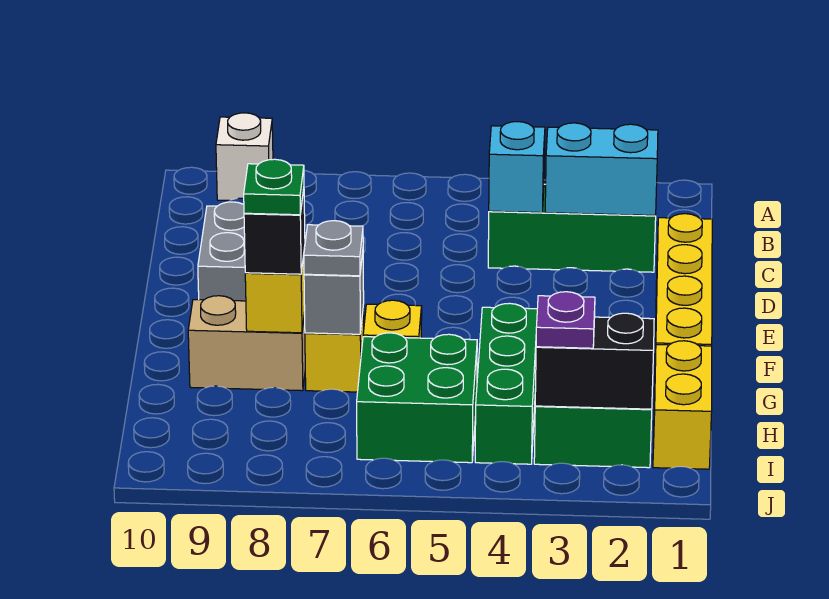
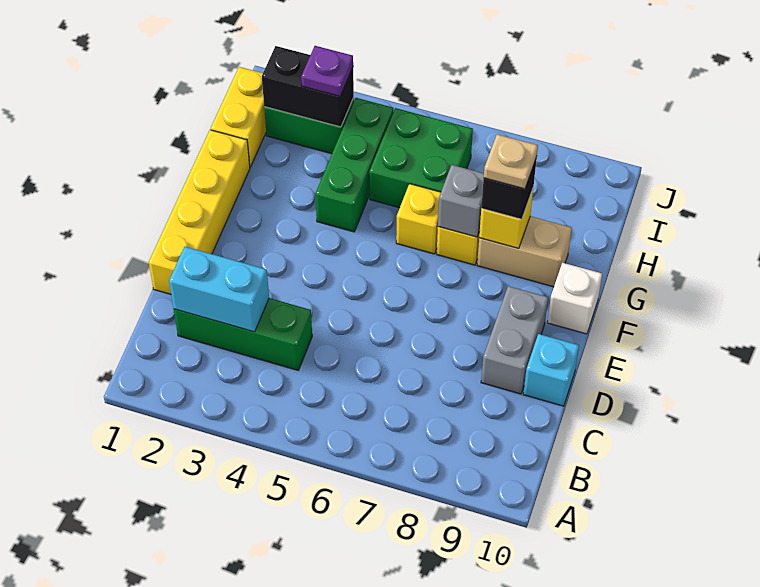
white 1x1 brick [216,113,273,201] -> white 1x1 brick moved to [547,263,602,334]
cyan 1x1 brick [489,122,545,213] -> cyan 1x1 brick moved to [523,334,579,406]
grey 1x1 plate [304,221,363,276] -> none
green 1x1 plate [244,159,304,215] -> tan 1x1 plate [484,134,538,189]

